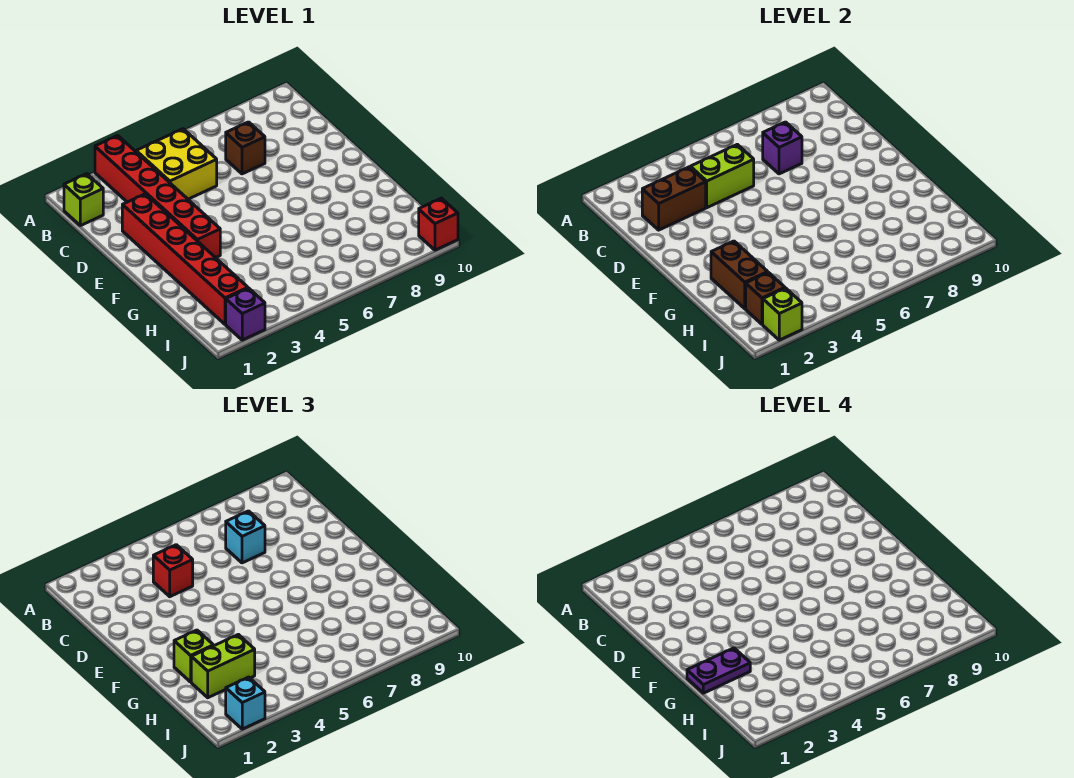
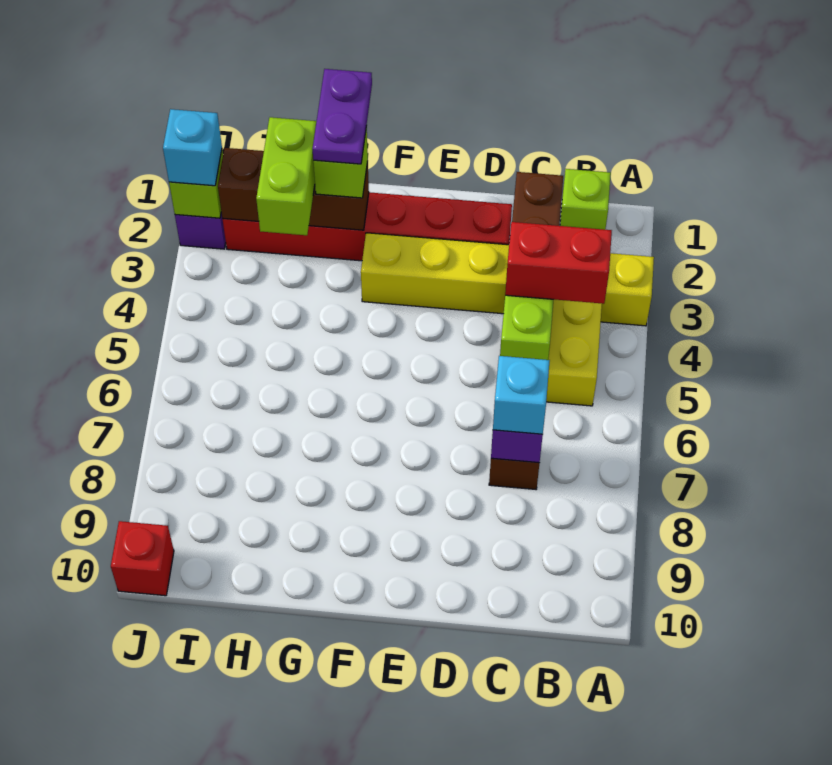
red 1x6 brick [95,136,220,258] -> yellow 1x6 brick [361,233,654,326]
red 1x1 brick [153,545,193,597] -> red 1x2 brick [505,222,612,304]

